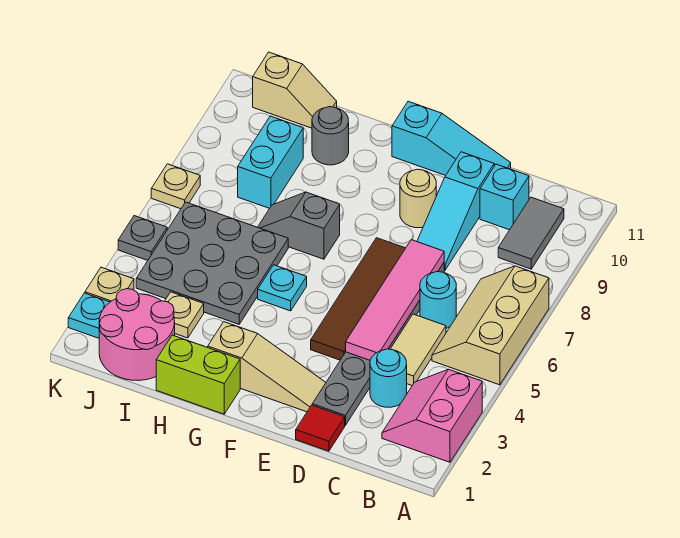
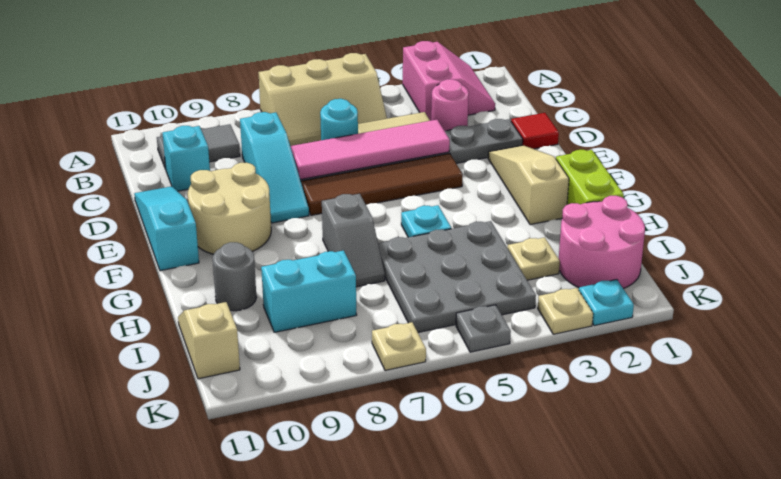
pink 2x2 slope [382,369,482,462] -> pink 2x2 slope turned to [403,41,495,121]
cyan 1x1 round brick [370,349,407,407] -> pink 1x1 round brick [431,79,469,131]
cyan 1x3 slope [417,152,494,270] -> cyan 1x3 slope turned to [240,112,309,223]
tan 1x1 round brick [400,169,436,228] -> tan 2x2 round brick [188,163,271,254]

